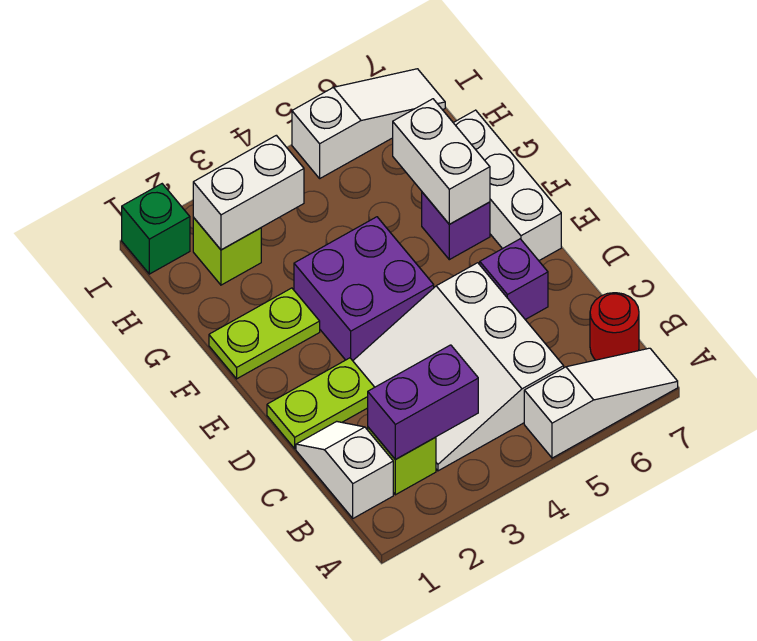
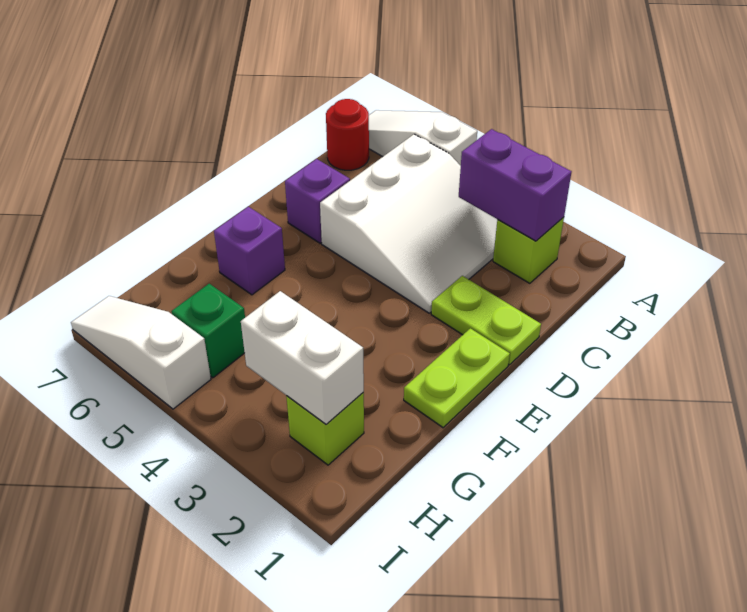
white 1x2 slope [296,421,393,518] -> none
purple 2x2 brick [294,217,434,361] -> none
white 1x3 brick [453,110,561,261] -> none
lime 1x2 plate [209,288,320,379] -> lime 1x2 plate turned to [404,328,510,428]
white 1x2 brick [393,99,490,224] -> none
green 1x1 brick [122,184,190,274] -> green 1x1 brick moved to [171,284,245,378]

